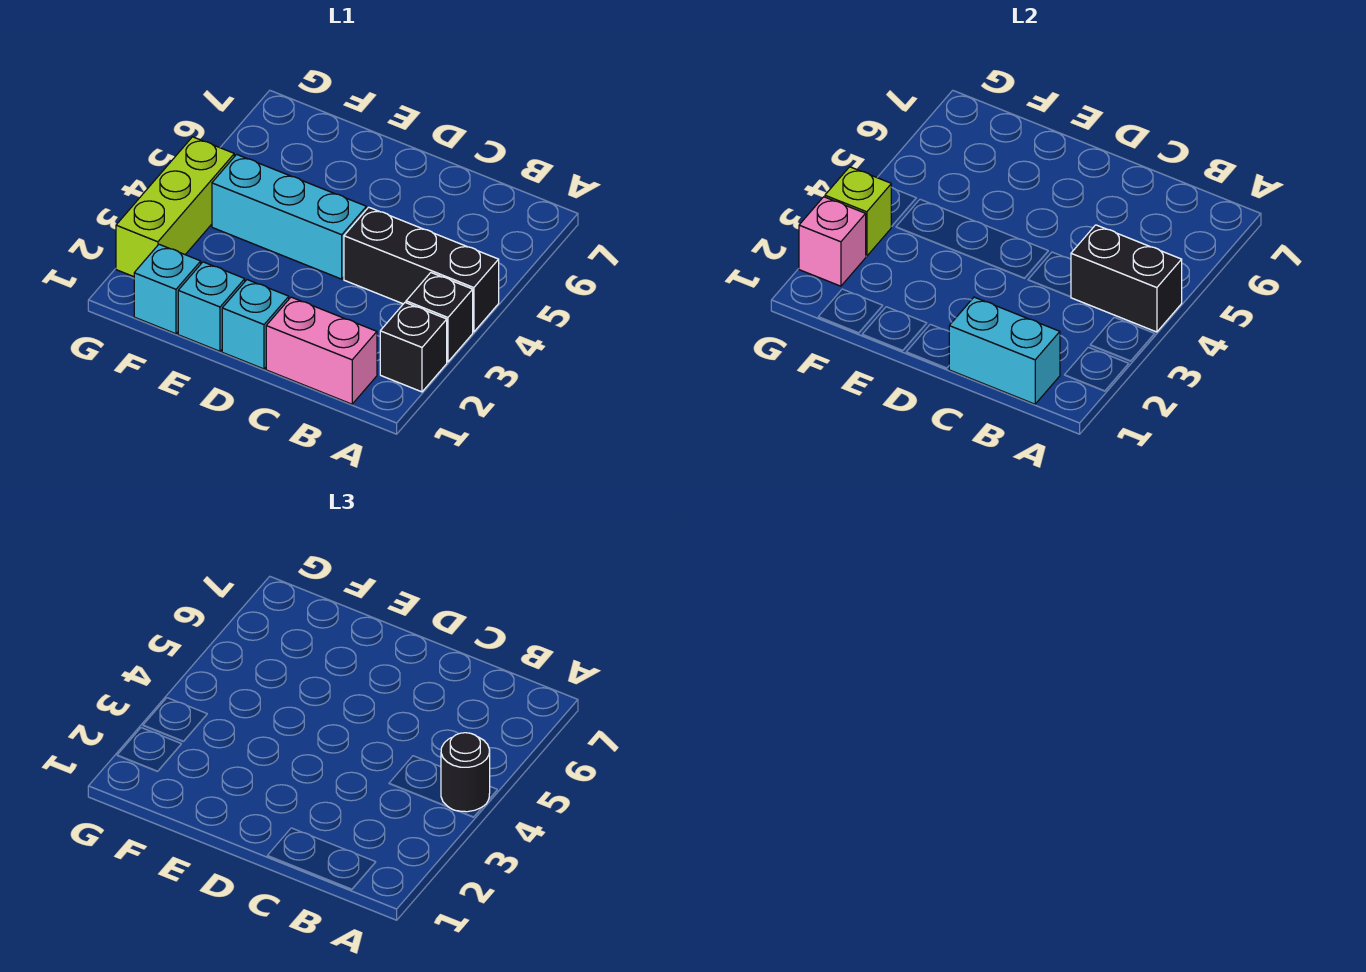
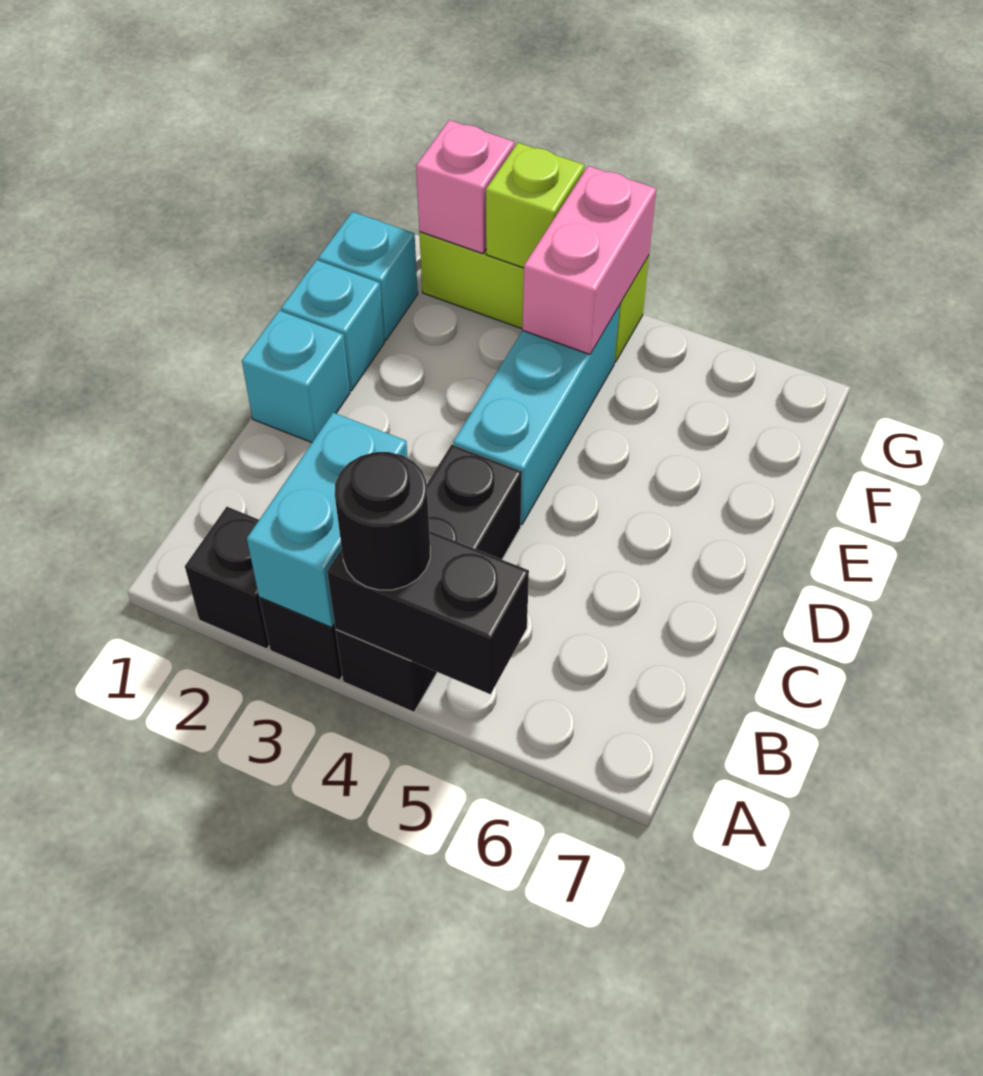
black 1x2 brick [1071,225,1182,332] -> black 1x2 brick turned to [327,531,529,694]
pink 1x2 brick [266,297,377,404] -> pink 1x2 brick moved to [522,166,656,354]
cyan 1x2 brick [949,297,1060,404] -> cyan 1x2 brick moved to [247,413,408,627]

